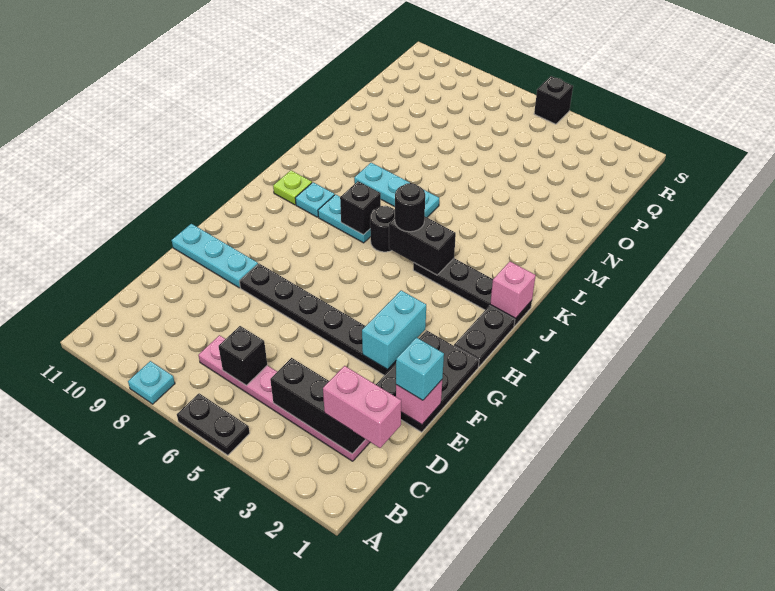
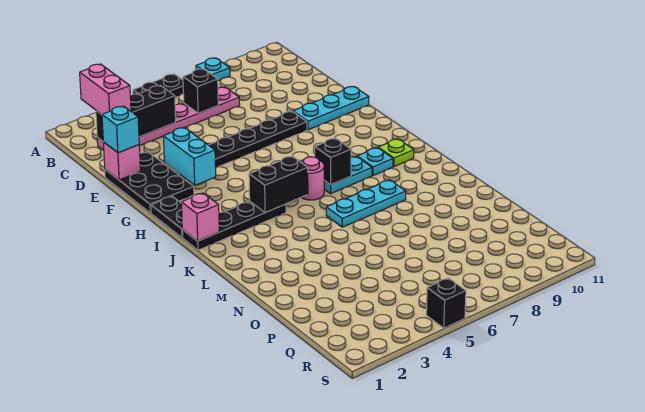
pink 1x2 brick [323,366,401,448] -> pink 1x2 brick turned to [80,64,131,114]
black 1x1 round brick [395,183,425,232] -> none
black 1x1 round brick [370,206,395,252] -> pink 1x1 round brick [301,157,324,200]

